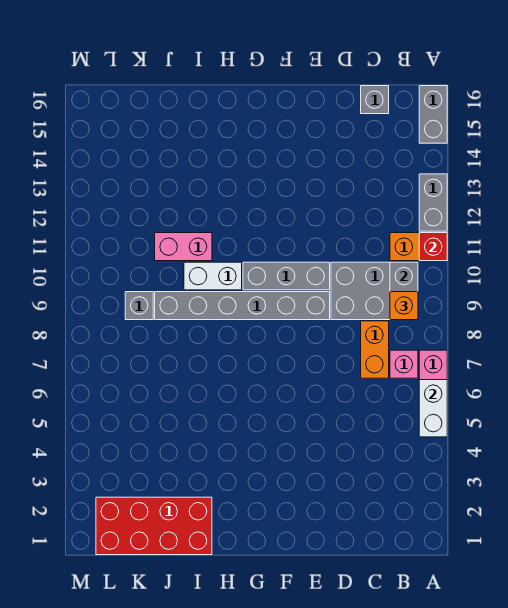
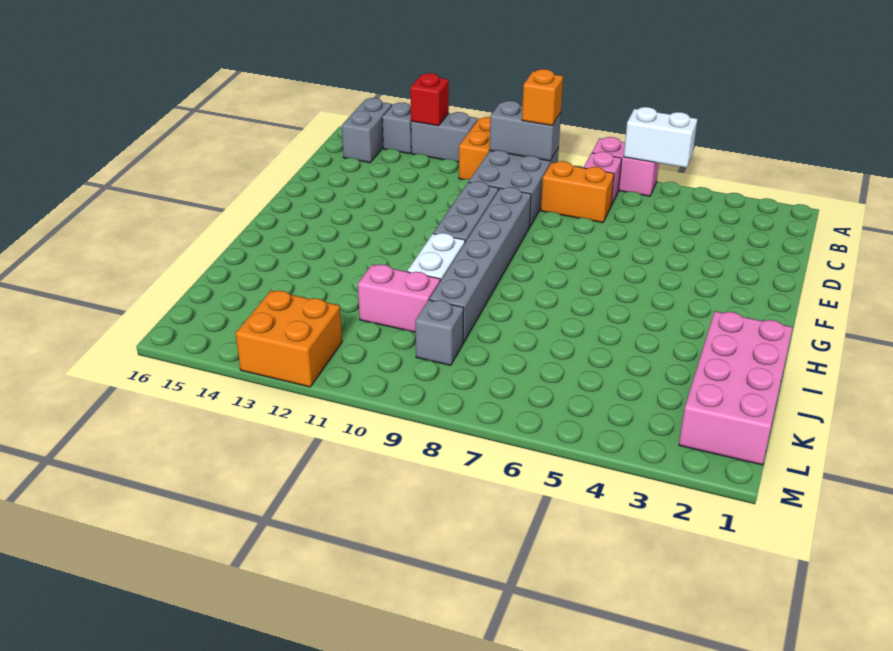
red 1x1 brick [419,233,447,261] -> red 1x1 brick moved to [410,73,449,126]
grey 1x2 brick [419,86,447,143] -> grey 1x2 brick turned to [342,98,392,163]
grey 1x1 brick [361,86,389,114] -> grey 1x1 brick moved to [382,103,412,154]
red 2x4 brick [96,497,212,555] -> pink 2x4 brick [679,311,793,465]
pink 1x2 brick [155,233,212,261] -> pink 1x2 brick turned to [358,264,440,332]
none -> orange 2x2 brick [236,290,342,387]

